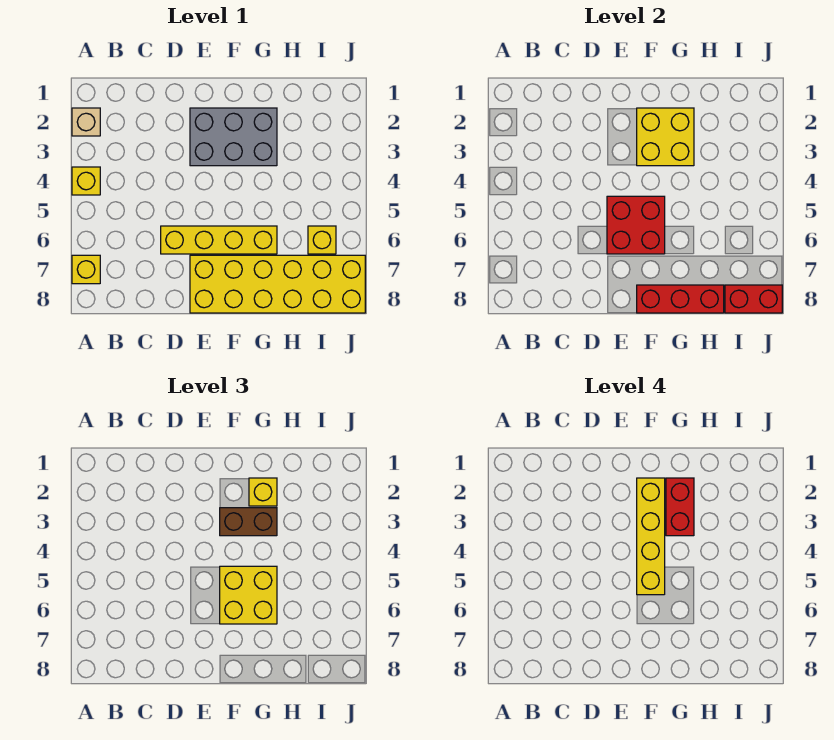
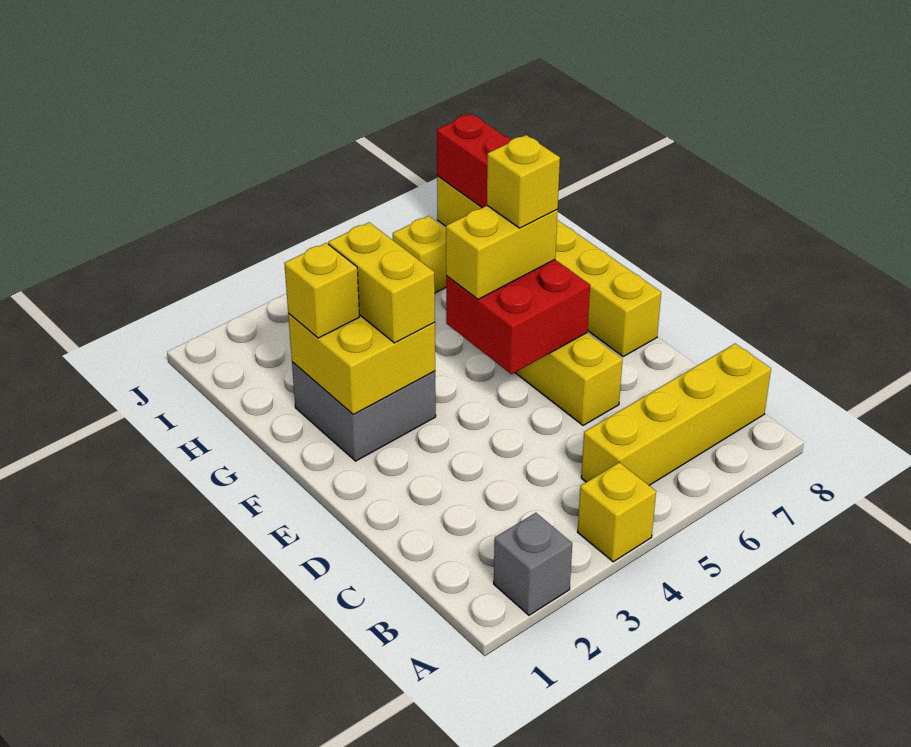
tan 1x1 brick [72,108,100,136] -> grey 1x1 brick [494,513,572,615]
yellow 1x1 brick [72,255,100,284] -> yellow 1x1 brick moved to [487,135,560,228]
grey 2x3 brick [190,108,277,166] -> grey 2x2 brick [292,362,436,461]
yellow 2x6 brick [190,255,365,313] -> yellow 1x6 brick [437,176,661,357]
yellow 1x4 brick [637,478,665,595] -> yellow 1x4 brick moved to [581,344,771,485]
brown 1x2 brick [220,508,277,536] -> yellow 1x2 brick [328,222,435,343]
yellow 2x2 brick [220,566,277,624] -> yellow 1x2 brick [446,206,558,299]
red 1x3 brick [637,285,724,313] -> none
red 1x2 brick [666,478,694,536] -> none

